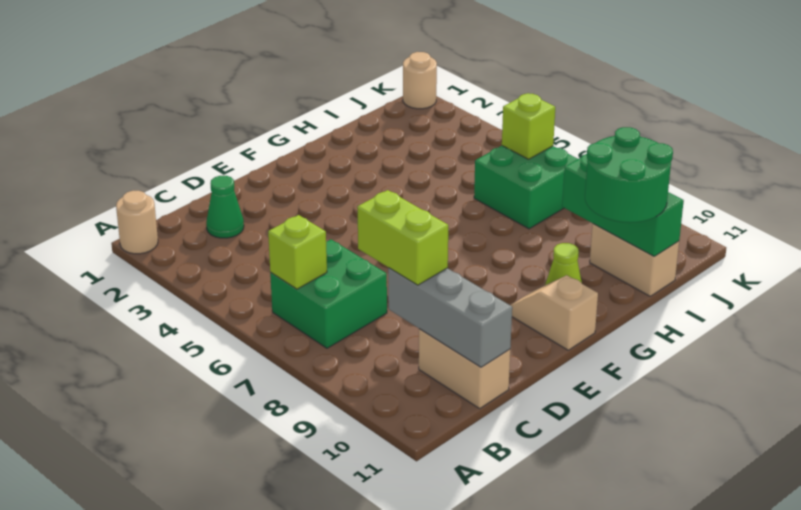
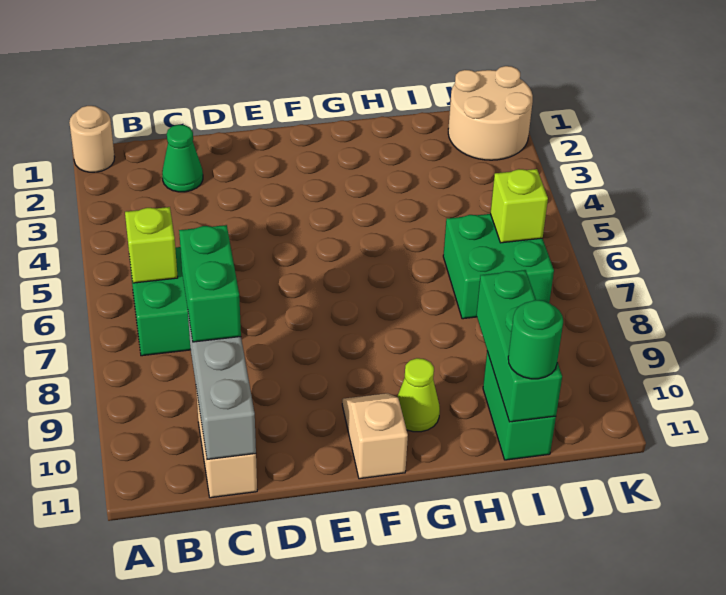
lime 1x2 brick [357,190,448,285] -> green 1x2 brick [179,225,241,342]
green 2x2 round brick [585,127,673,223] -> green 1x1 round brick [508,300,563,379]
tan 1x2 brick [590,224,679,296] -> green 1x2 brick [483,351,556,460]
tan 1x1 round brick [403,52,437,109] -> tan 2x2 round brick [448,66,533,160]

